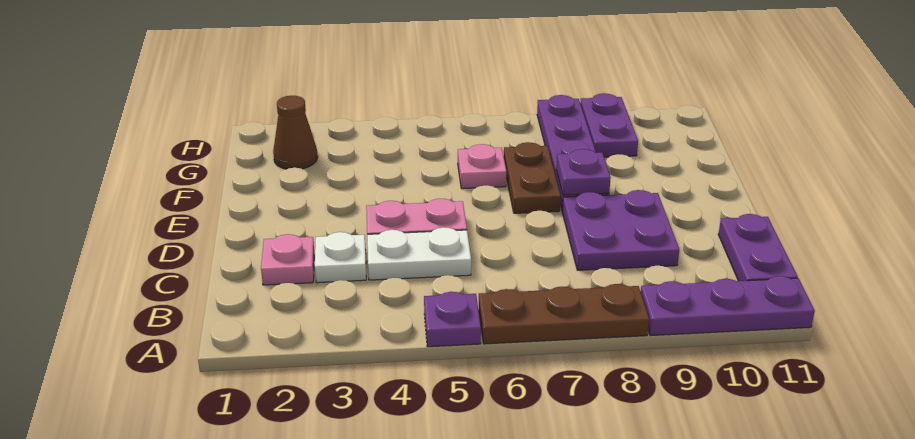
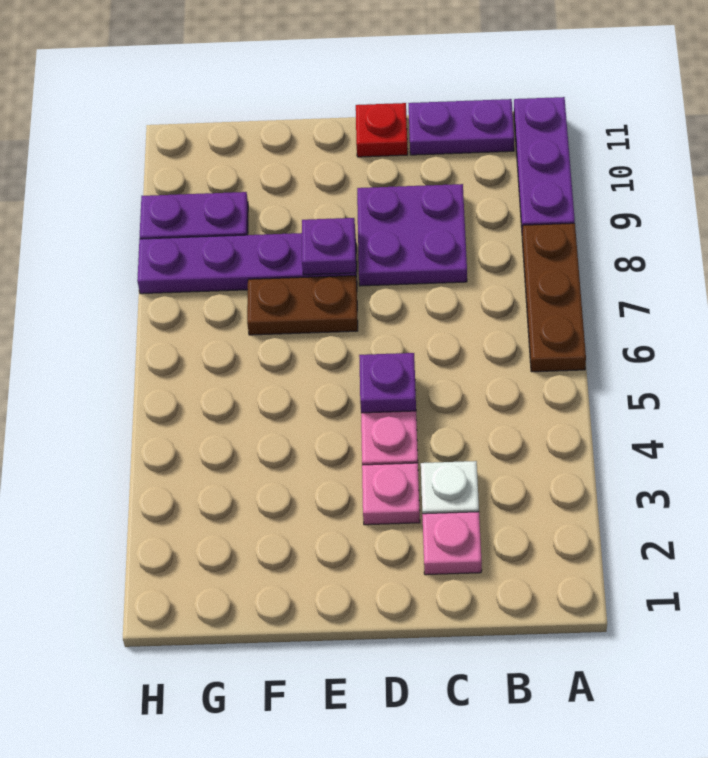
purple 1x1 plate [424,292,481,347] -> purple 1x1 plate moved to [359,353,416,413]
white 1x2 plate [367,227,471,280] -> none
none -> red 1x1 plate [356,103,408,157]
pink 1x1 plate [458,144,506,189] -> pink 1x1 plate moved to [362,463,420,525]
brown 1x1 cone [273,96,318,169] -> none

